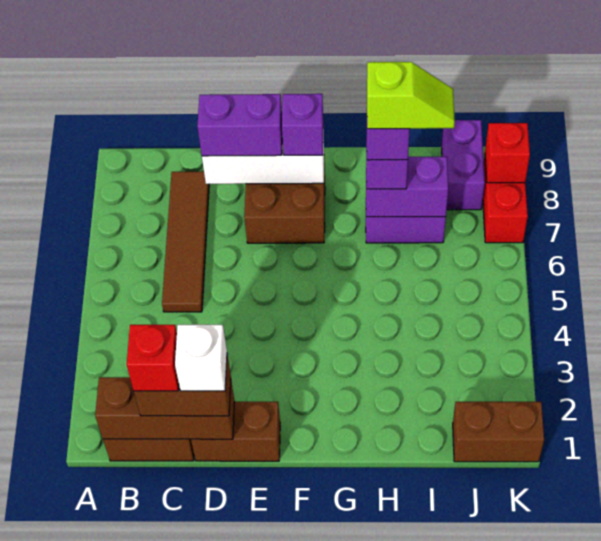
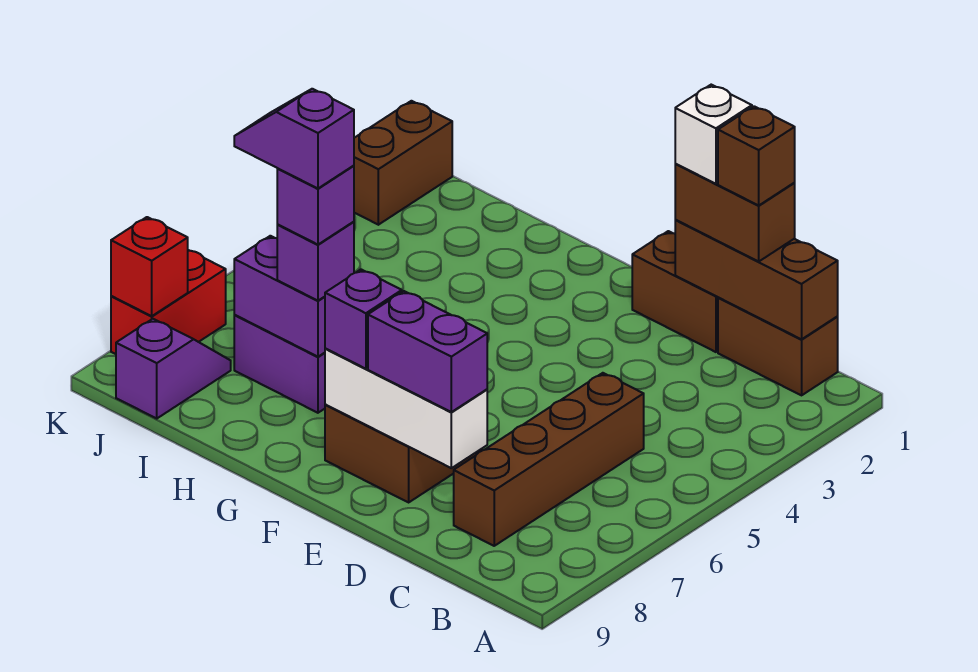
red 1x1 brick [127,325,179,391] -> brown 1x1 brick [718,106,795,205]
brown 1x4 tile [162,171,209,312] -> brown 1x4 brick [454,373,644,546]
lime 1x2 slope [367,62,455,129] -> purple 1x2 slope [234,89,354,188]
brown 1x2 brick [453,401,544,462] -> brown 1x2 brick turned to [354,101,452,225]
purple 1x2 brick [442,120,485,210] -> purple 1x2 slope [116,319,231,418]

